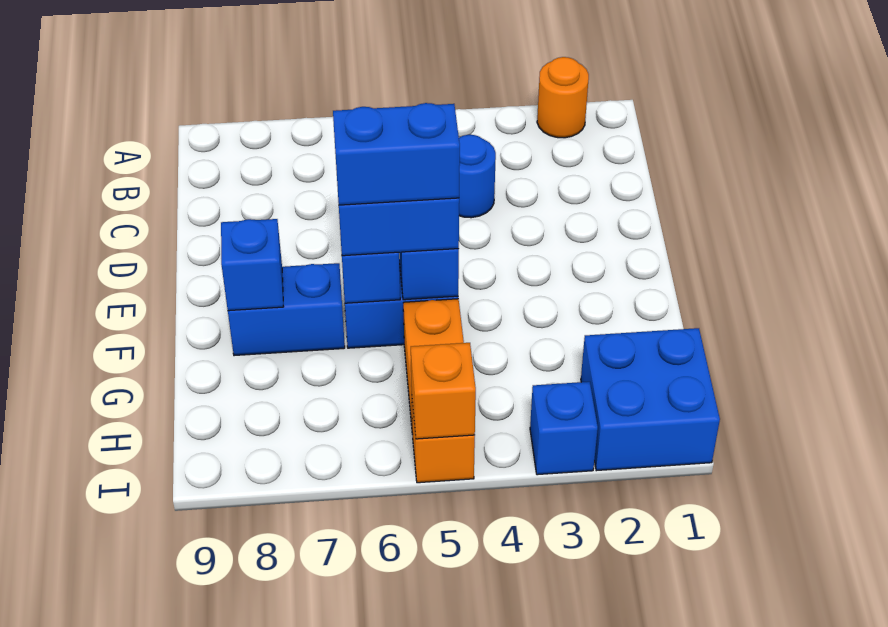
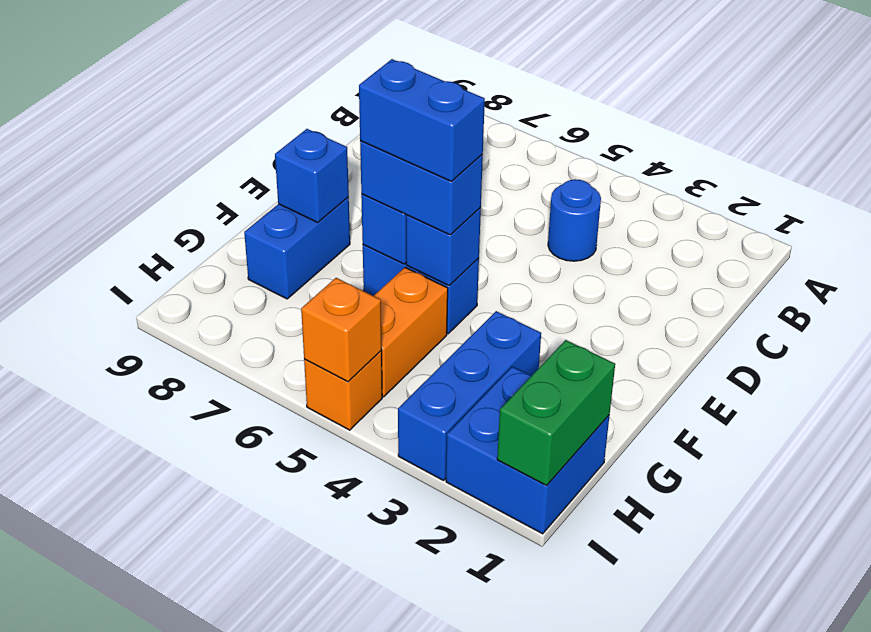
orange 1x1 round brick [537,57,589,138] -> none
blue 1x2 brick [228,263,345,356] -> blue 1x2 brick turned to [244,197,350,299]
none -> green 1x2 brick [497,340,615,485]
blue 1x1 brick [530,382,598,475] -> blue 1x3 brick [398,311,541,480]

